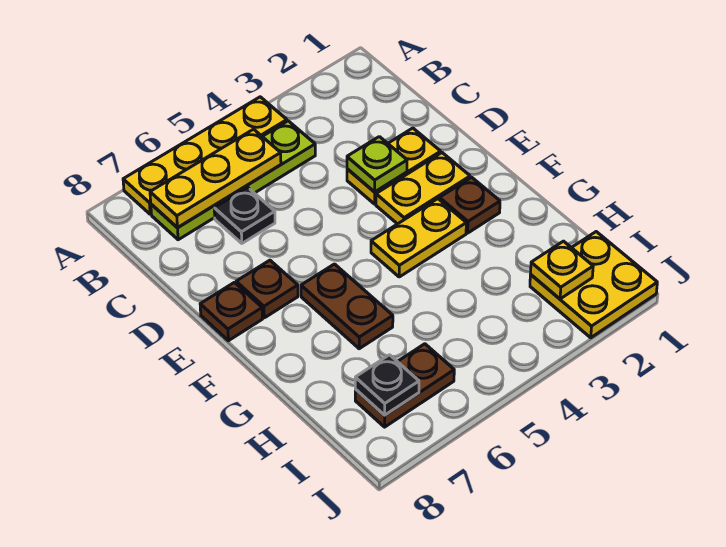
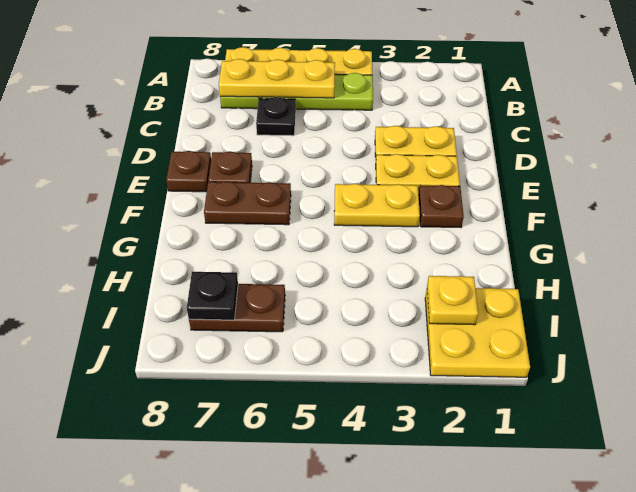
lime 1x1 plate [347,137,407,192] -> none
brown 1x2 plate [301,264,393,349] -> brown 1x2 plate turned to [204,182,291,225]

